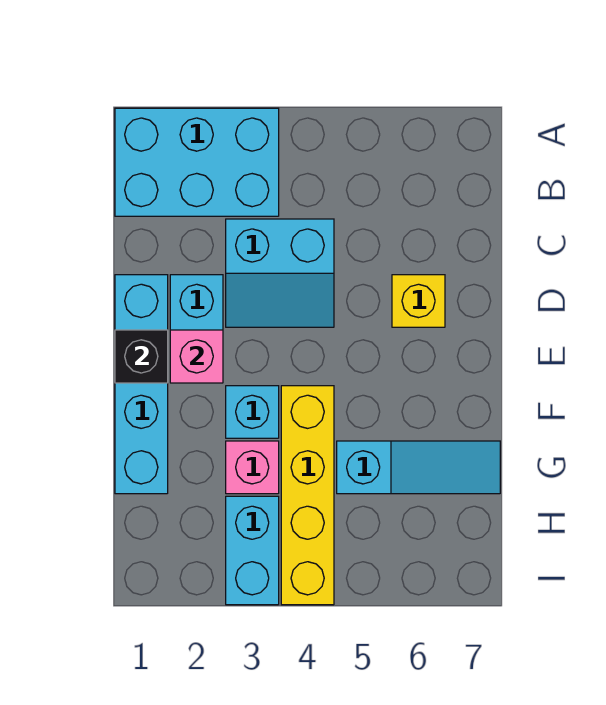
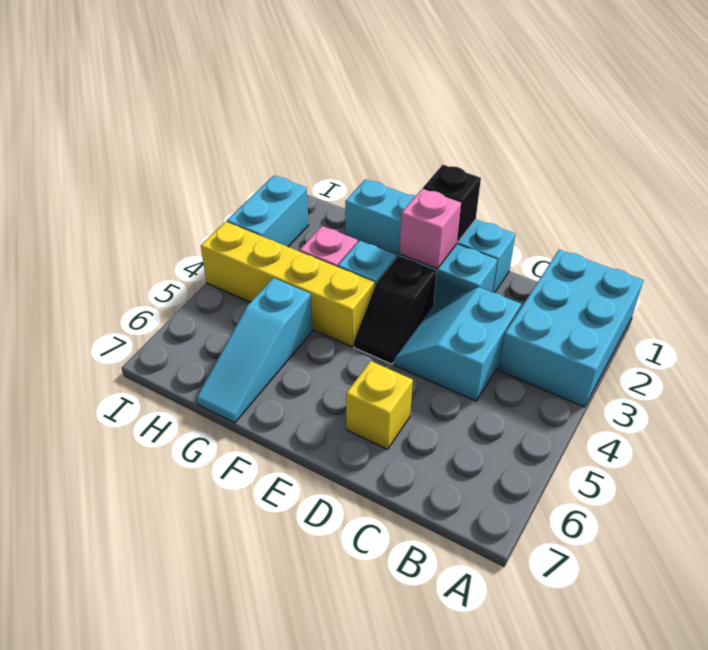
none -> black 1x2 slope [354,256,437,364]
cyan 1x2 brick [226,496,279,605] -> cyan 1x2 brick turned to [227,176,308,247]

